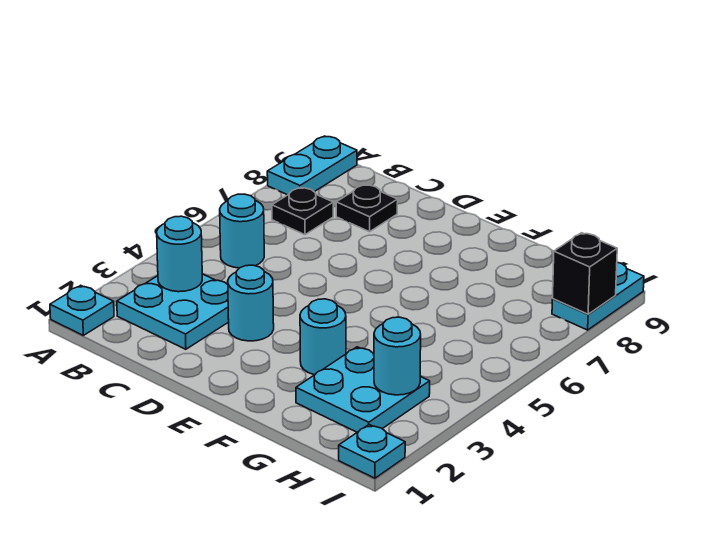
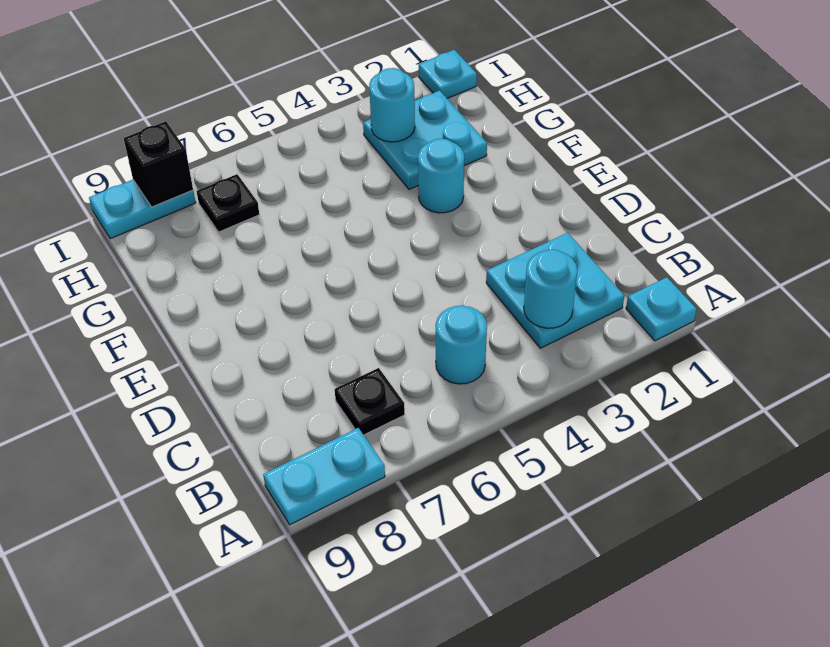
black 1x1 plate [336,184,398,232] -> black 1x1 plate moved to [197,174,259,232]
cyan 1x1 round brick [228,265,274,341] -> none

